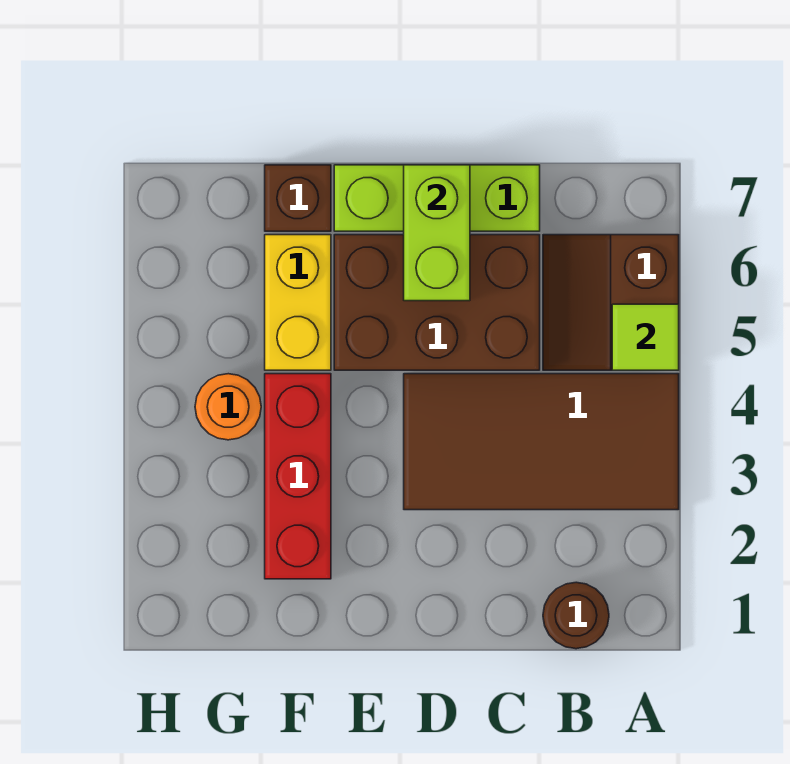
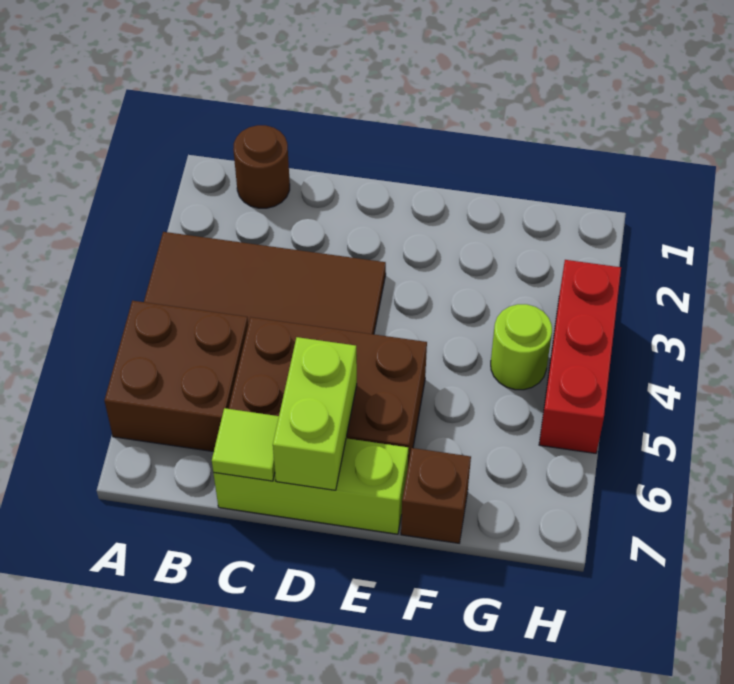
brown 2x2 slope [543,235,679,370] -> brown 2x2 brick [104,301,248,452]
lime 1x1 tile [612,304,679,370] -> lime 1x1 tile moved to [212,408,279,481]
red 1x3 brick [265,374,331,579] -> red 1x3 brick moved to [539,260,621,453]
yellow 1x2 brick [265,235,331,370] -> none
orange 1x1 round brick [195,374,261,440] -> lime 1x1 round brick [491,304,552,390]

